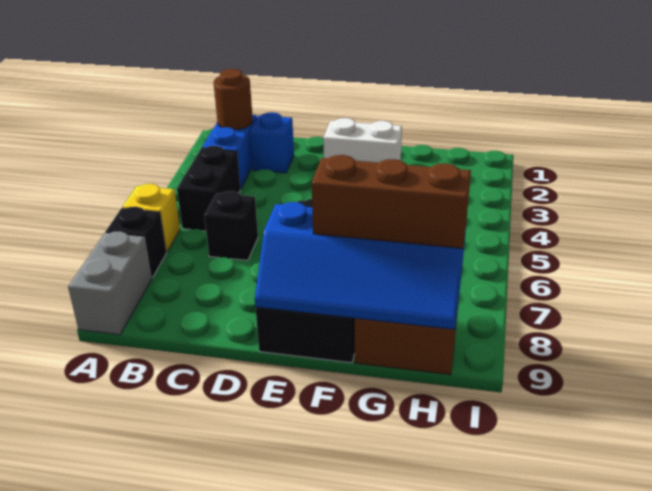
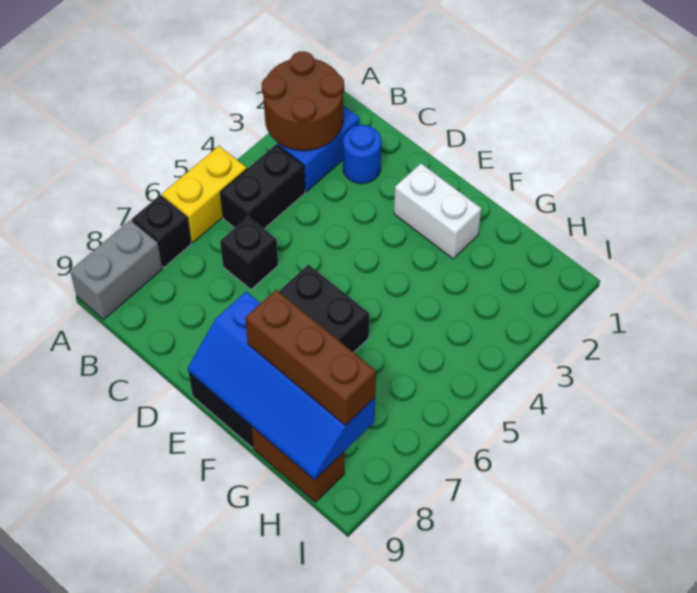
yellow 1x1 brick [122,184,180,252] -> yellow 1x2 brick [162,146,247,242]
brown 1x1 round brick [213,69,253,130] -> brown 2x2 round brick [262,51,344,151]
blue 1x1 brick [249,112,294,173] -> blue 1x1 round brick [343,125,381,184]

